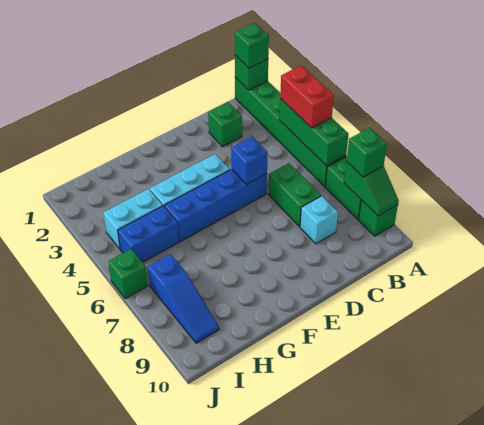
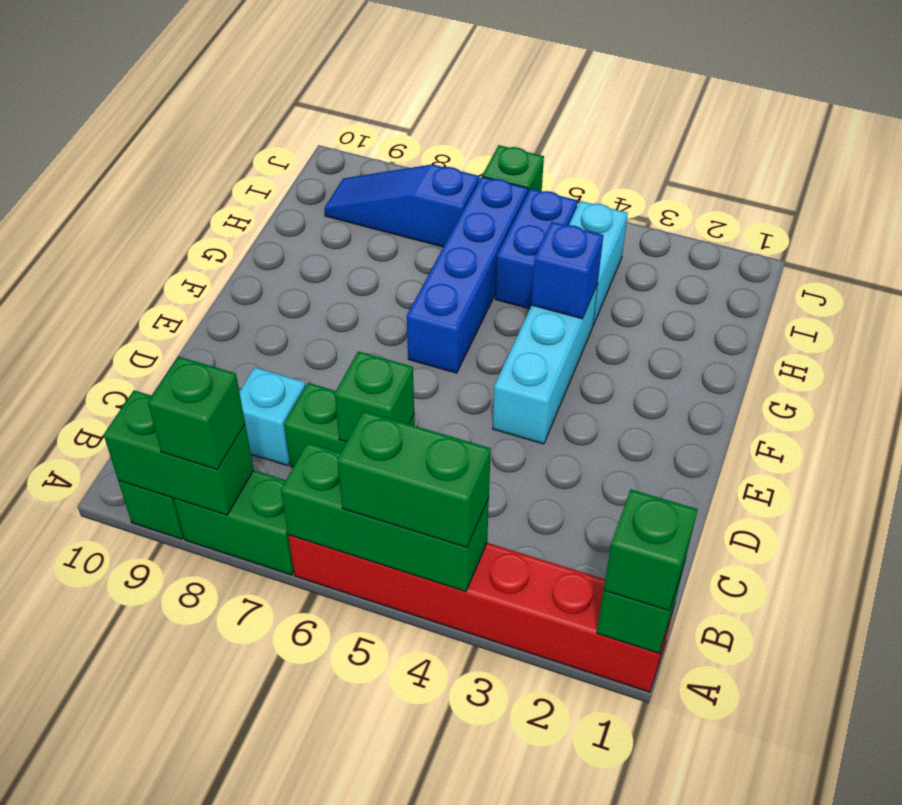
green 1x6 brick [235,78,346,186] -> red 1x6 brick [288,535,674,692]
red 1x2 brick [280,65,334,128] -> green 1x2 brick [337,411,491,547]
green 1x2 slope [344,162,399,216] -> green 1x2 brick [104,390,254,515]
green 1x1 brick [208,102,242,147] -> green 1x1 brick moved to [335,351,414,442]
blue 1x4 brick [165,169,267,241] -> blue 1x4 brick moved to [407,177,528,373]
blue 1x1 brick [231,137,268,185] -> blue 1x1 brick moved to [531,222,603,319]

